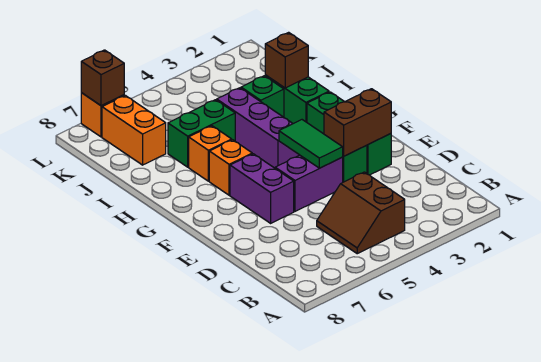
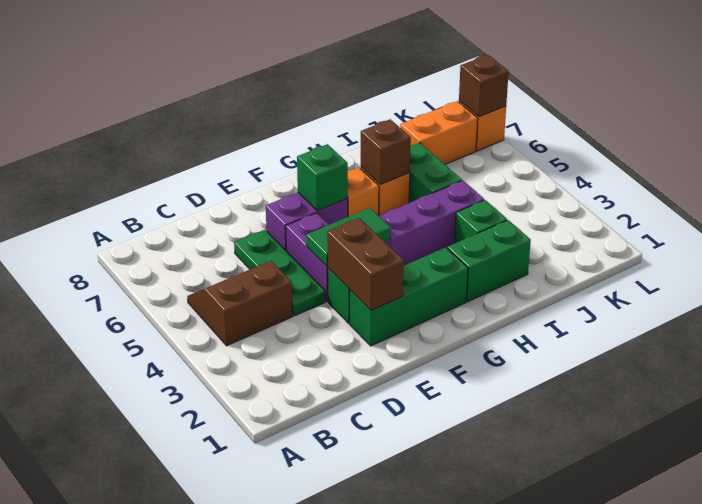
none -> green 1x3 plate [234,230,326,316]
none -> green 1x1 brick [297,144,348,211]
brown 1x1 brick [265,32,308,88] -> brown 1x1 brick moved to [361,119,411,184]

